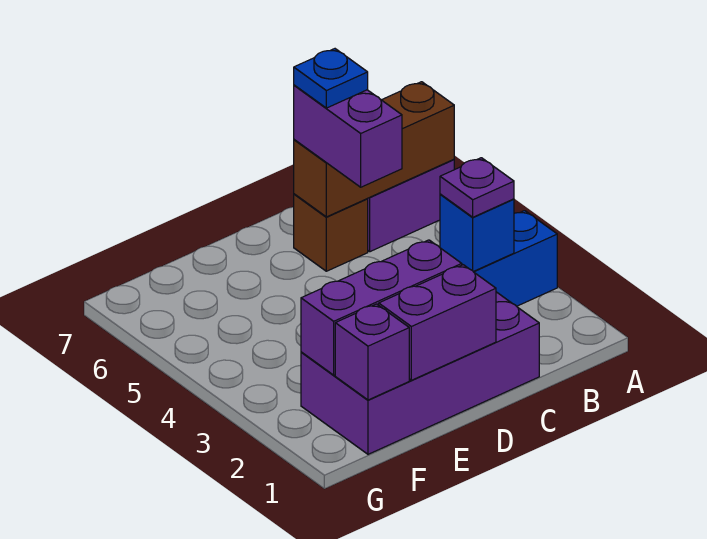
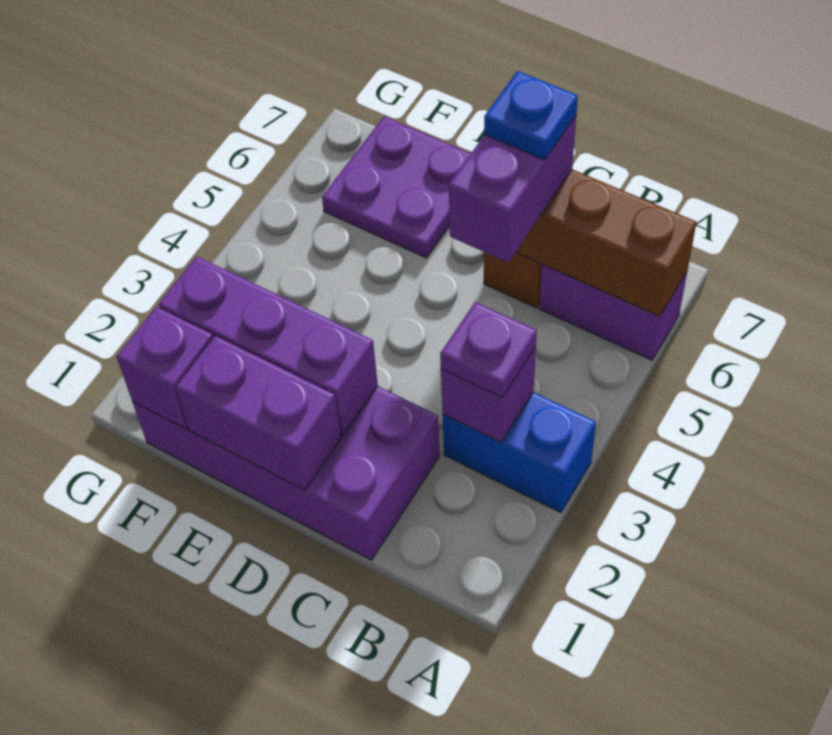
blue 1x1 brick [440,194,514,272] -> purple 1x1 brick [441,347,536,442]
none -> purple 2x2 plate [322,117,471,258]

